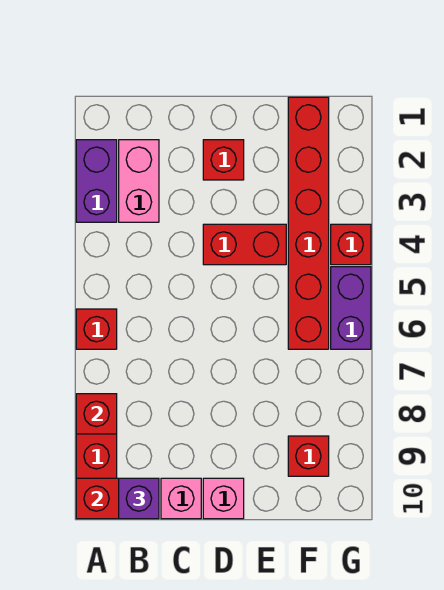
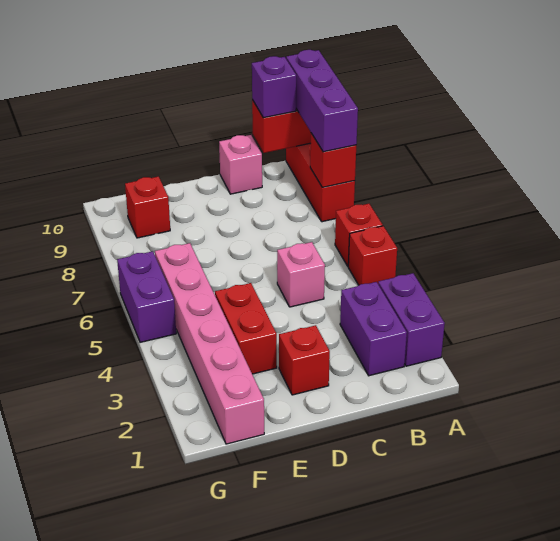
none -> purple 1x3 brick [286,50,358,152]
pink 1x2 brick [119,140,159,222] -> purple 1x2 brick [340,282,407,376]
red 1x2 brick [203,224,286,265] -> red 1x2 brick turned to [215,283,277,374]
pink 1x1 brick [203,478,244,519] -> pink 1x1 brick moved to [277,242,325,307]
red 1x6 brick [288,97,329,349] -> pink 1x6 brick [155,243,264,444]
red 1x1 brick [331,224,371,265] -> red 1x1 brick moved to [348,226,397,285]

